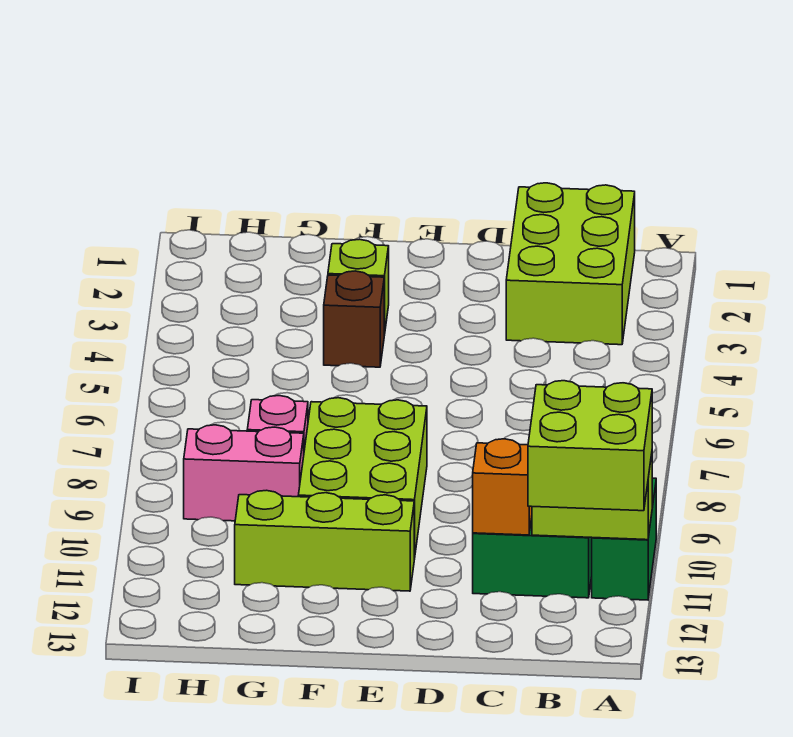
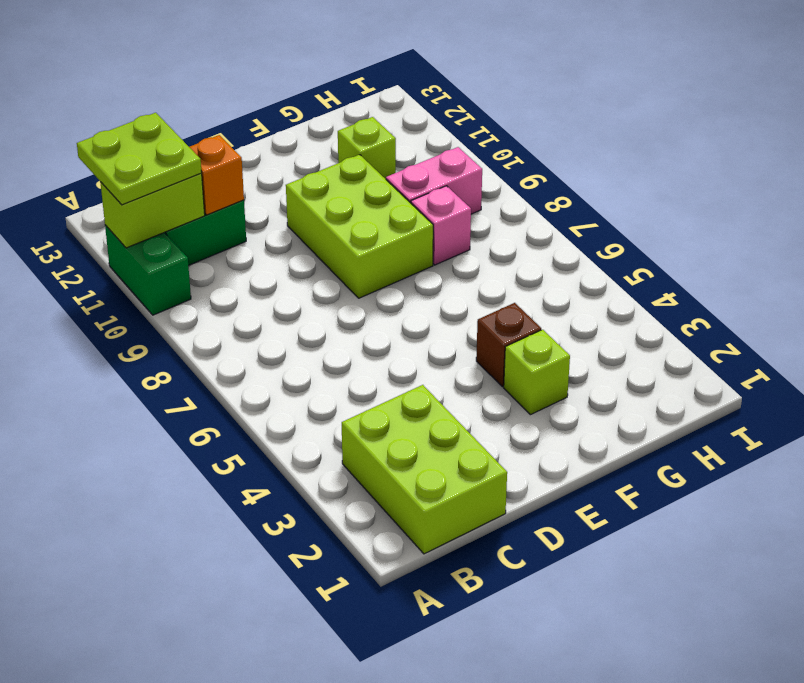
lime 2x2 brick [528,381,652,511] -> lime 2x2 plate [77,113,202,205]
lime 1x3 brick [235,490,414,591] -> lime 1x1 brick [338,117,396,179]

